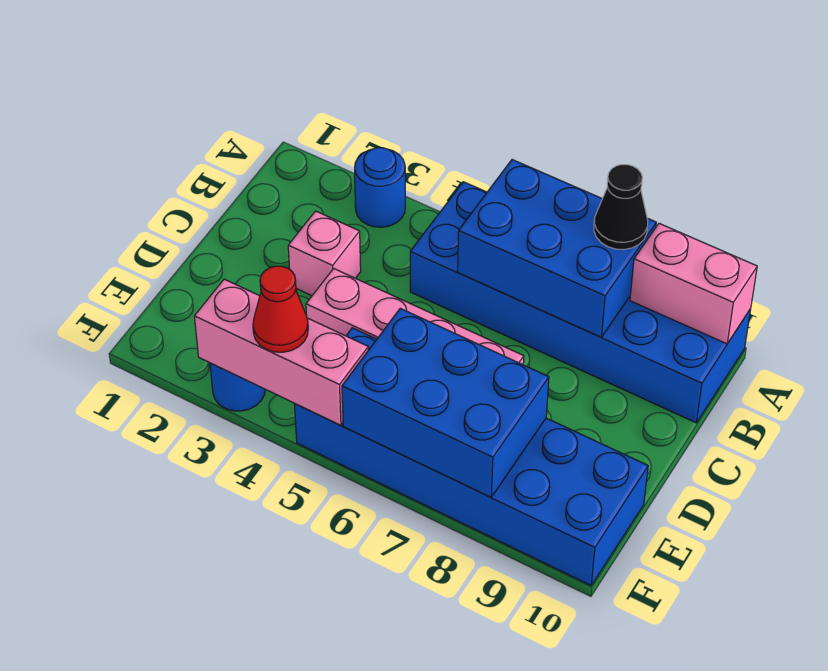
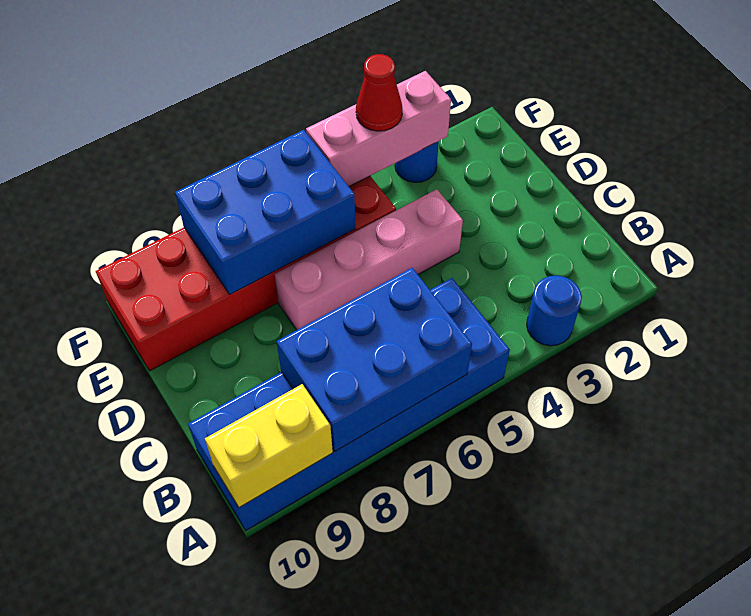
black 1x1 cone [594,165,648,250] -> none
pink 1x2 brick [630,223,757,344] -> yellow 1x2 brick [205,384,333,508]
pink 1x1 brick [288,211,361,296] -> none
blue 2x6 brick [295,328,648,585] -> red 2x6 brick [96,176,396,371]

